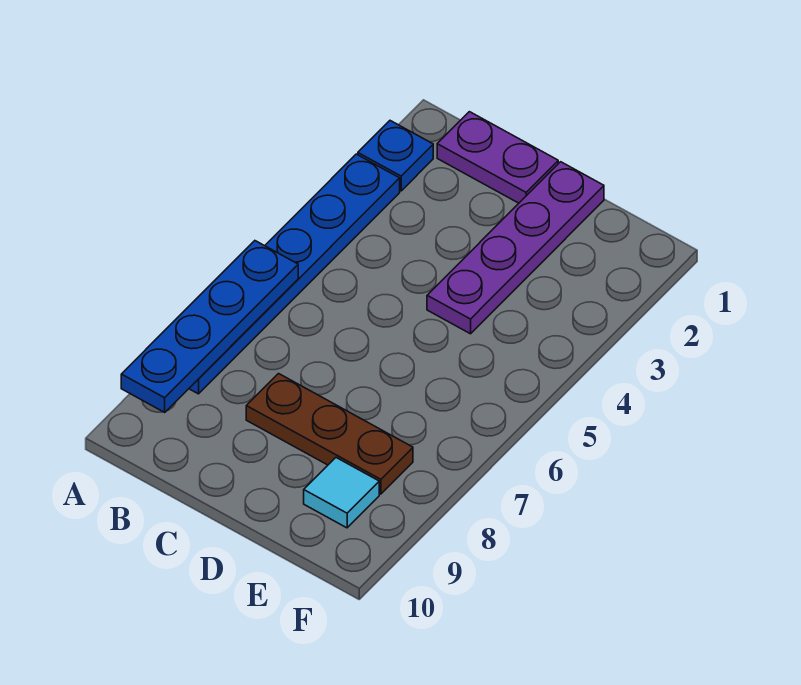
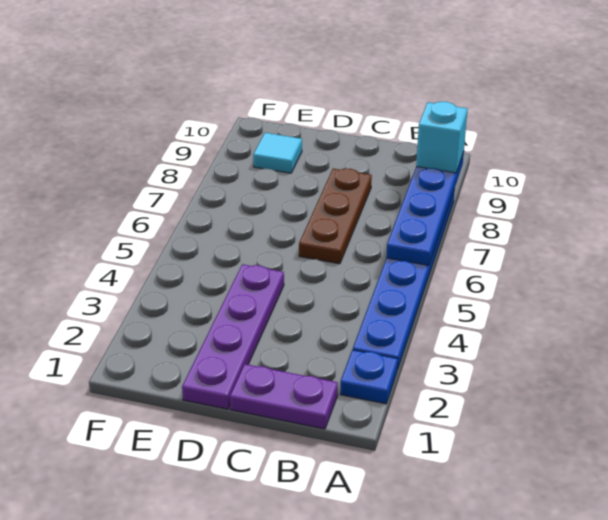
none -> cyan 1x1 brick [416,102,467,173]
brown 1x3 plate [246,374,413,494] -> brown 1x3 plate turned to [299,168,372,264]

